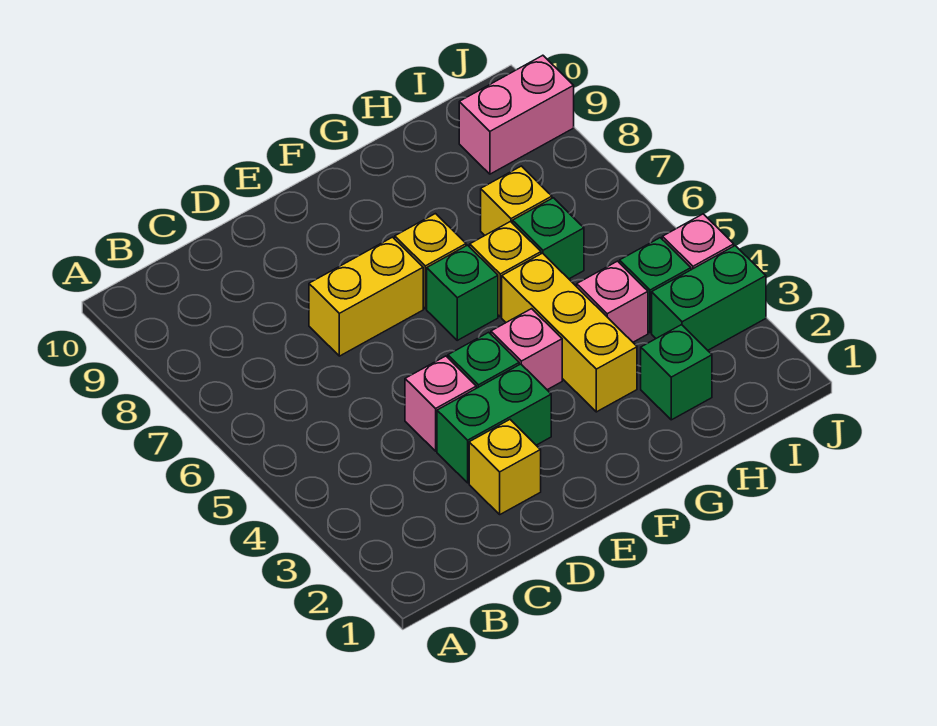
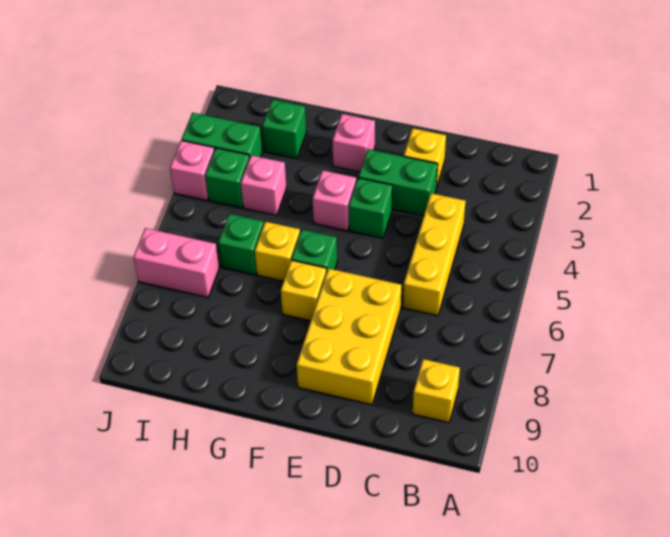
pink 1x1 brick [405,356,476,451] -> pink 1x1 brick moved to [332,114,375,172]
yellow 1x2 brick [309,237,423,356] -> yellow 2x3 brick [297,268,401,405]
yellow 1x3 brick [502,253,637,412] -> yellow 1x3 brick moved to [403,193,466,316]
yellow 1x1 brick [481,166,552,235] -> yellow 1x1 brick moved to [413,359,460,423]
pink 1x2 brick [459,55,574,174] -> pink 1x2 brick moved to [133,228,219,297]

